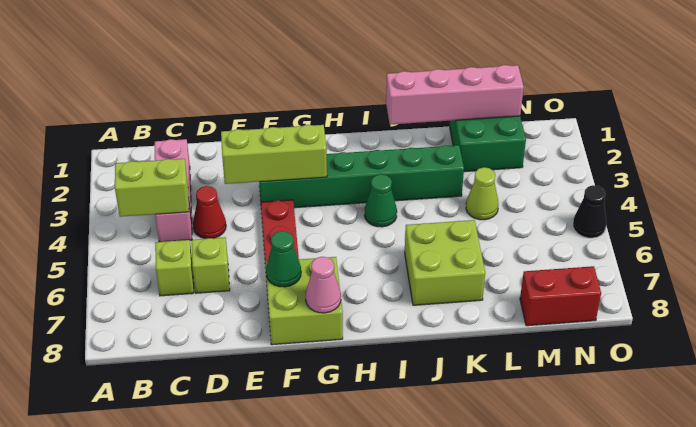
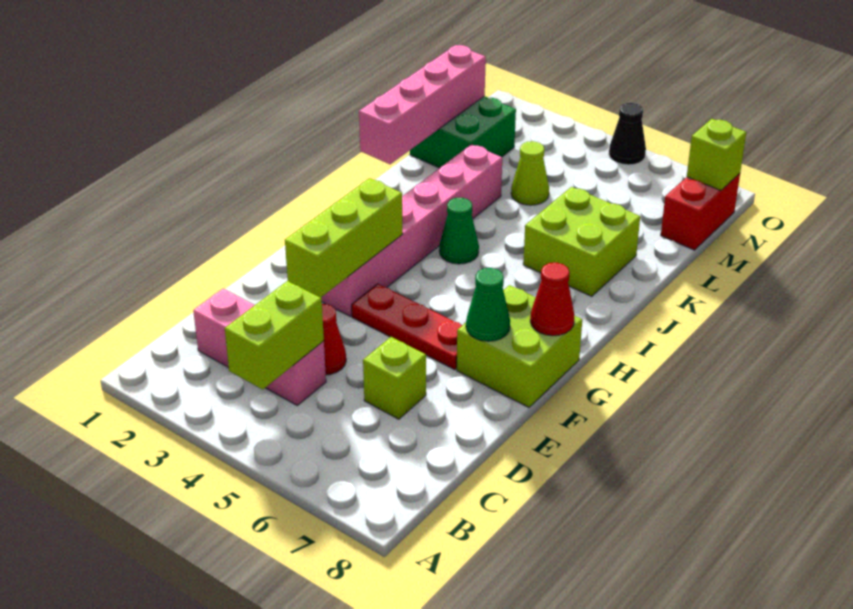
lime 1x1 brick [155,240,194,296] -> lime 1x1 brick moved to [687,119,746,190]
green 1x6 brick [259,145,464,208] -> pink 1x6 brick [321,144,502,316]
pink 1x1 cone [306,257,341,313] -> red 1x1 cone [530,263,574,336]

